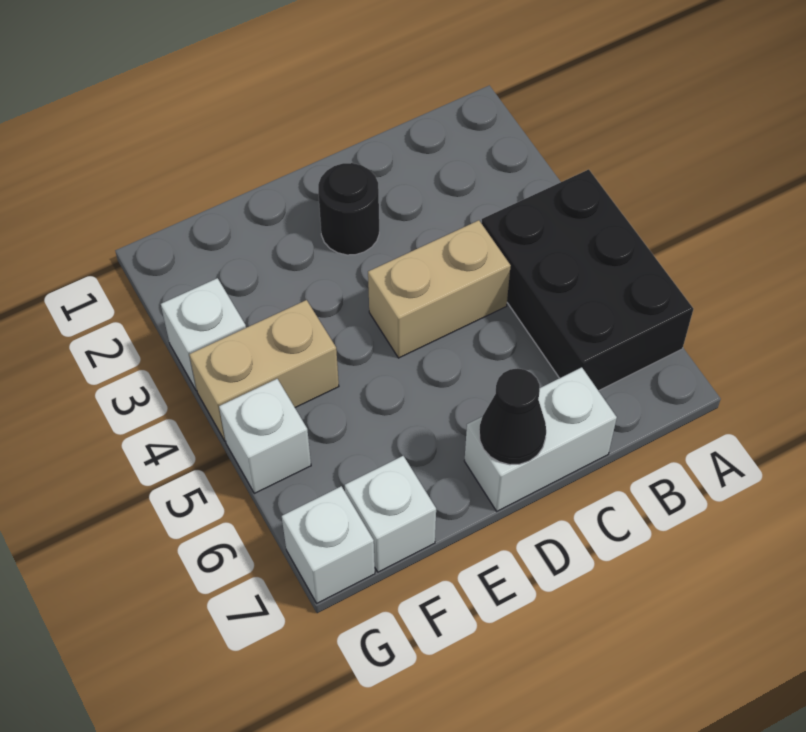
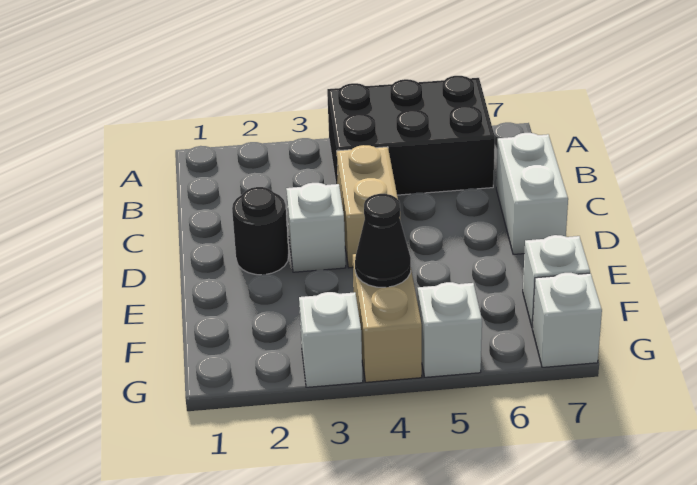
none -> white 1x1 brick [286,183,346,272]
black 1x1 cone [479,368,546,465] -> black 1x1 cone moved to [355,194,411,287]

